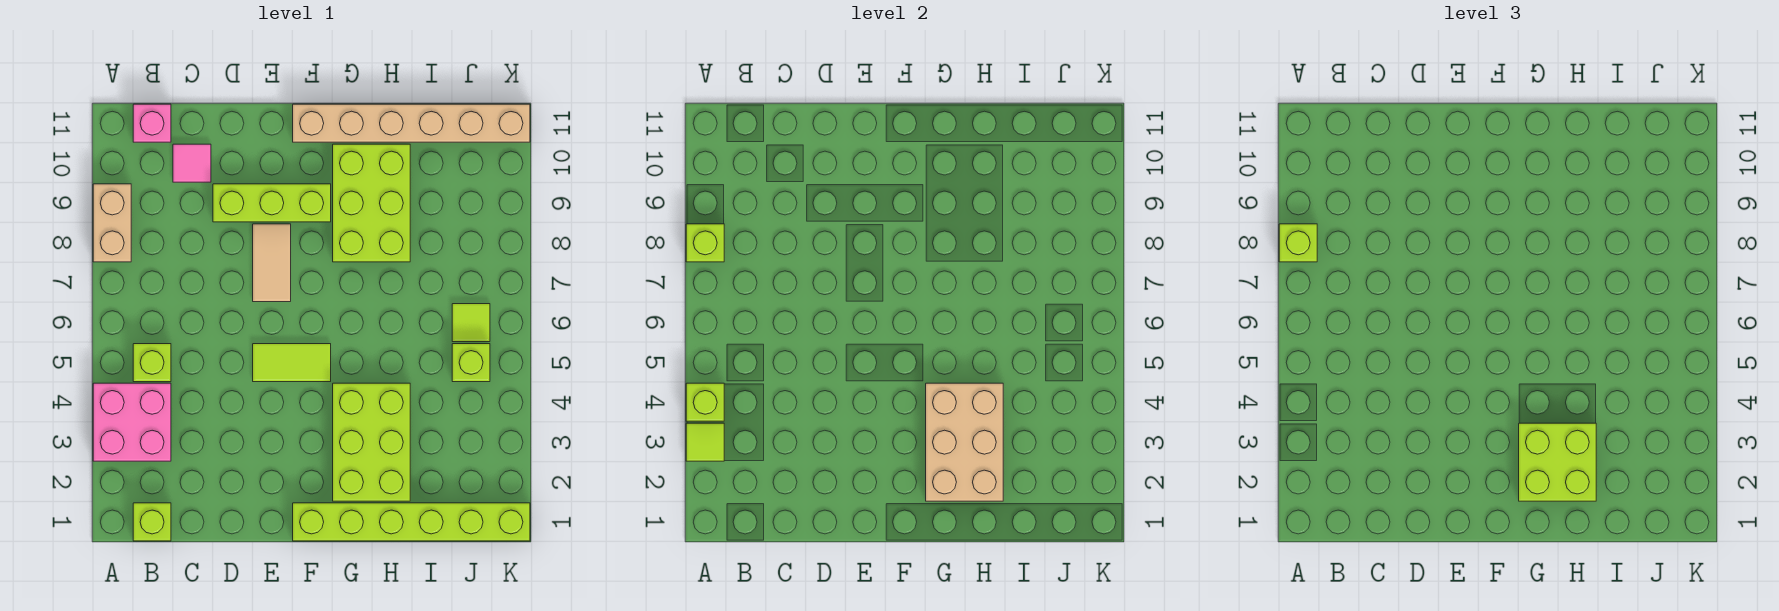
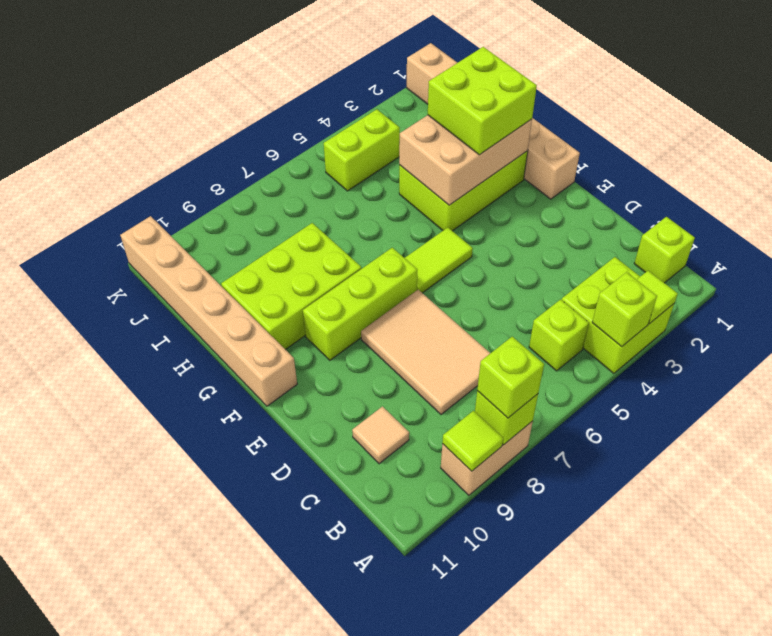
pink 2x2 brick [93,383,171,461] -> lime 2x2 brick [562,257,674,374]
pink 1x1 brick [133,104,171,142] -> none
pink 1x1 tile [173,144,211,182] -> tan 1x1 tile [352,407,409,464]
lime 1x3 brick [213,184,331,222] -> lime 1x3 brick turned to [303,248,417,360]
lime 1x2 tile [253,344,331,382] -> lime 1x2 tile turned to [405,228,473,293]
tan 1x2 tile [253,224,291,302] -> tan 2x3 tile [361,290,490,414]
lime 1x6 brick [293,503,530,541] -> tan 1x6 brick [407,43,580,199]
lime 1x1 brick [452,344,490,382] -> lime 1x2 brick [324,109,400,191]
lime 1x1 tile [452,304,490,342] -> lime 1x1 tile moved to [442,411,503,471]

